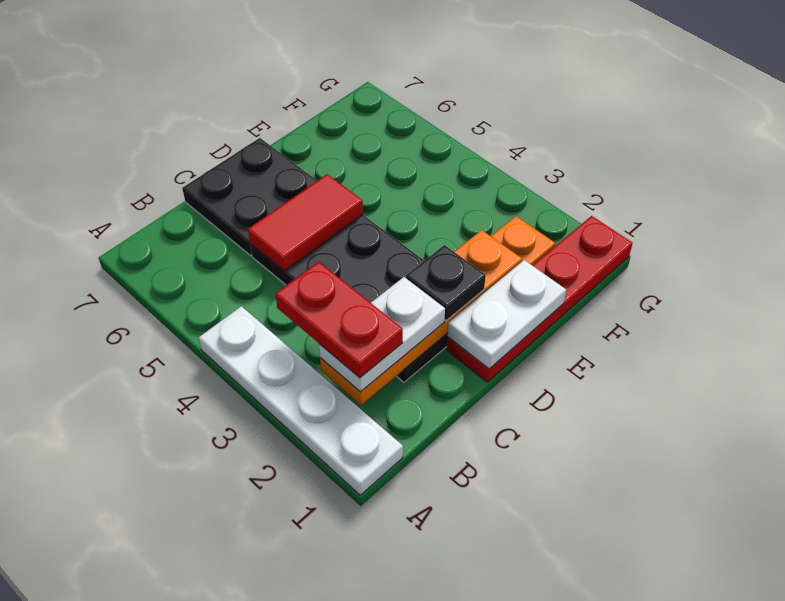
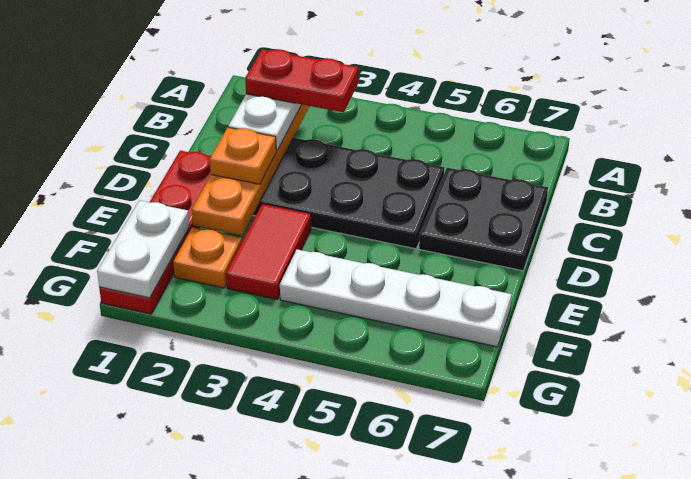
white 1x4 plate [199,306,403,495] -> white 1x4 plate moved to [280,249,512,347]
red 1x2 tile [248,174,363,271] -> red 1x2 tile moved to [226,204,311,299]
white 1x2 plate [447,260,566,369] -> white 1x2 plate moved to [97,200,190,298]
black 1x1 plate [406,245,486,321] -> orange 1x1 plate [210,127,276,184]

